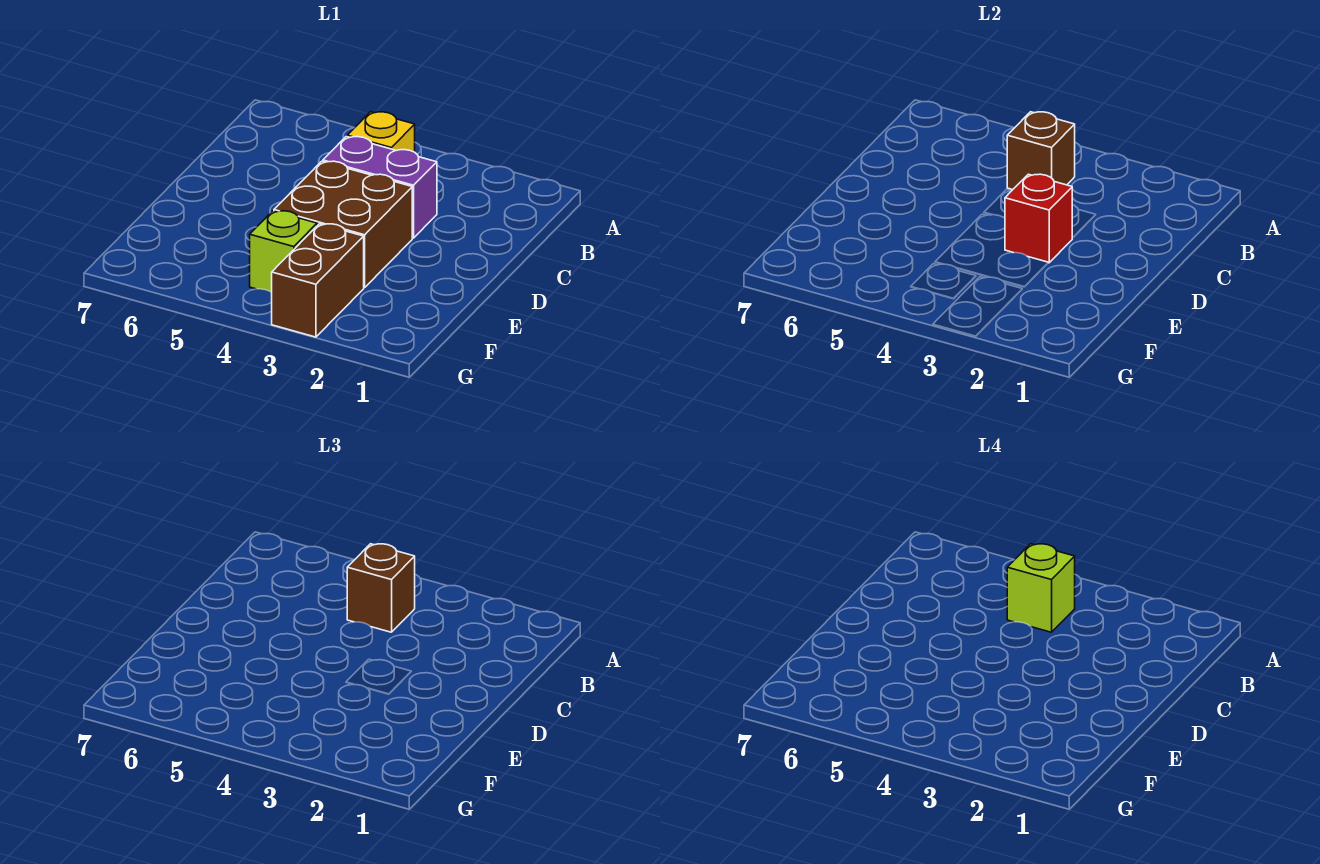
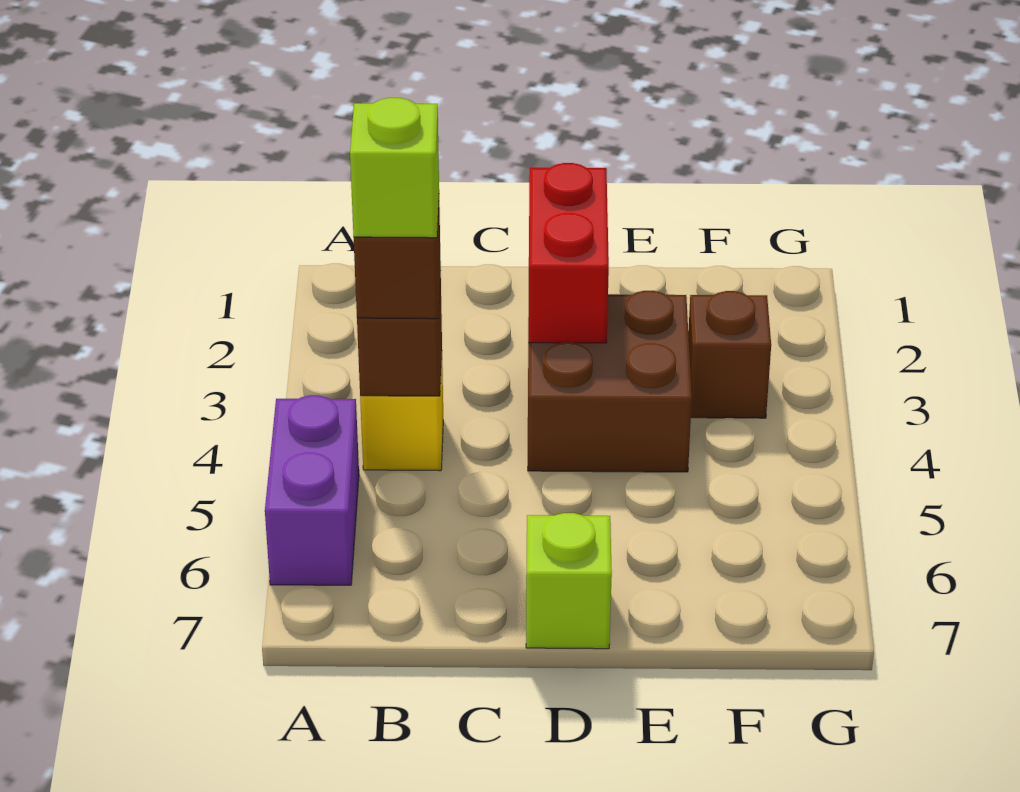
purple 1x2 brick [323,137,437,238] -> purple 1x2 brick moved to [265,395,359,585]
red 1x1 brick [1005,174,1072,263] -> red 1x2 brick [528,163,609,343]
brown 1x2 brick [272,224,364,337] -> brown 1x1 brick [688,291,771,418]
lime 1x1 brick [250,211,317,293] -> lime 1x1 brick moved to [526,513,612,649]

